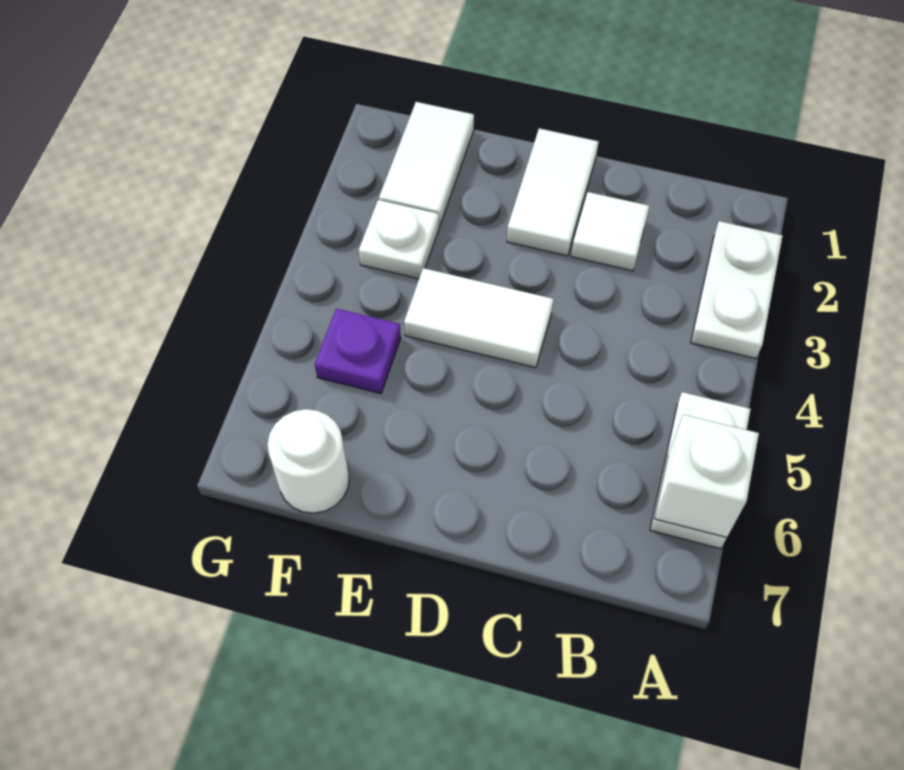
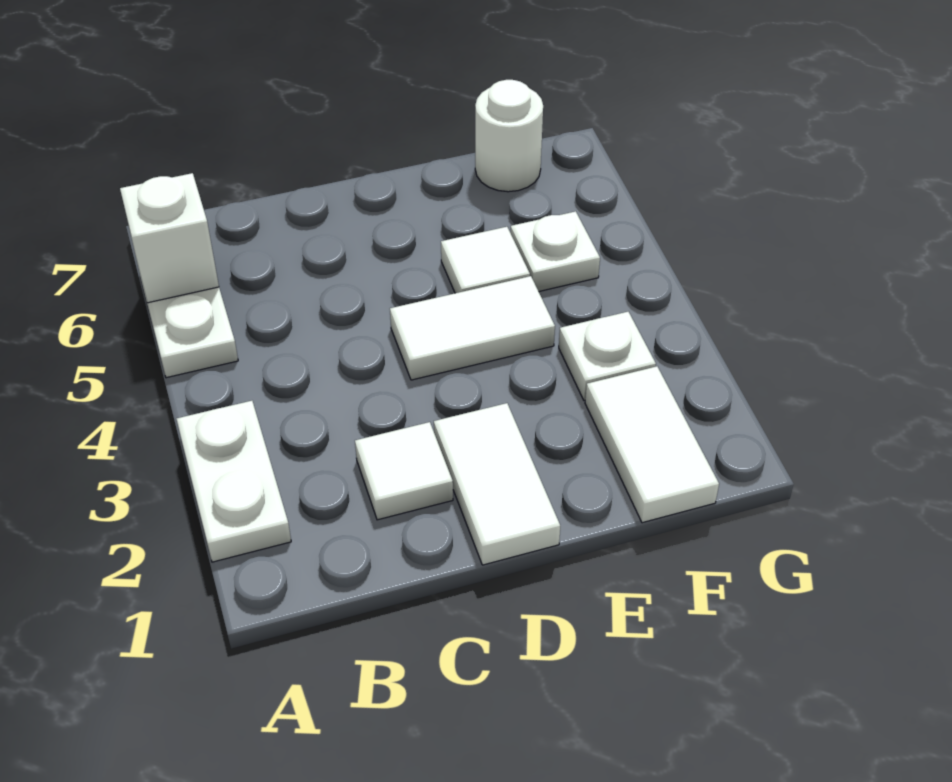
none -> white 1x1 tile [441,227,530,293]
purple 1x1 plate [315,308,401,394] -> white 1x1 plate [510,211,600,291]

